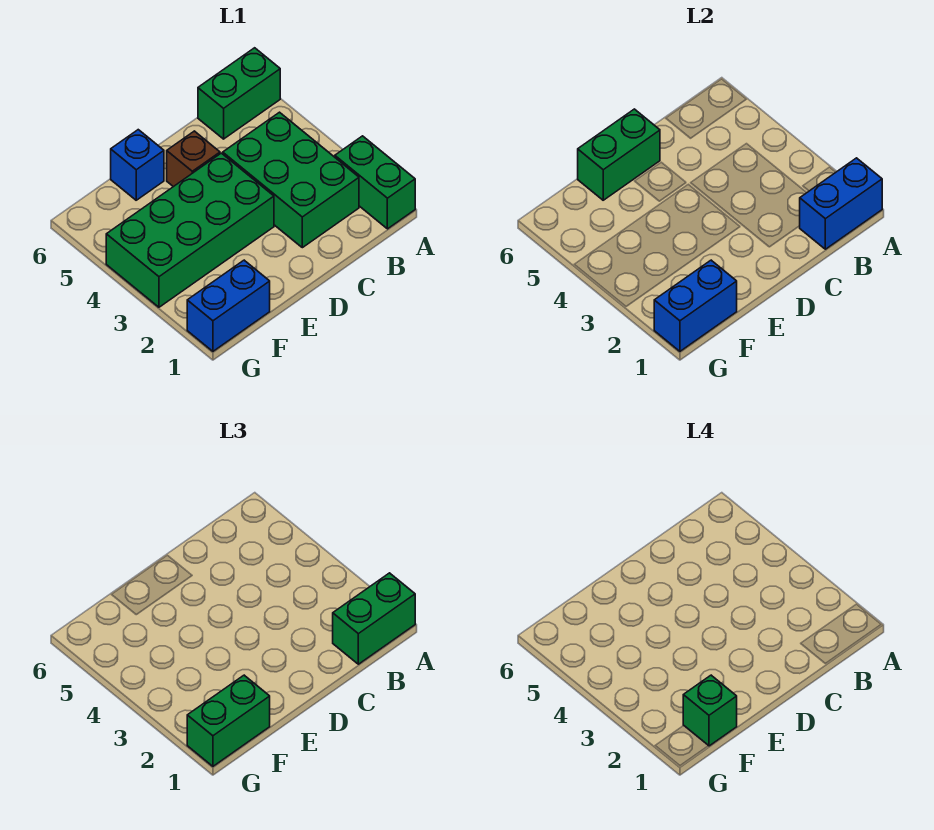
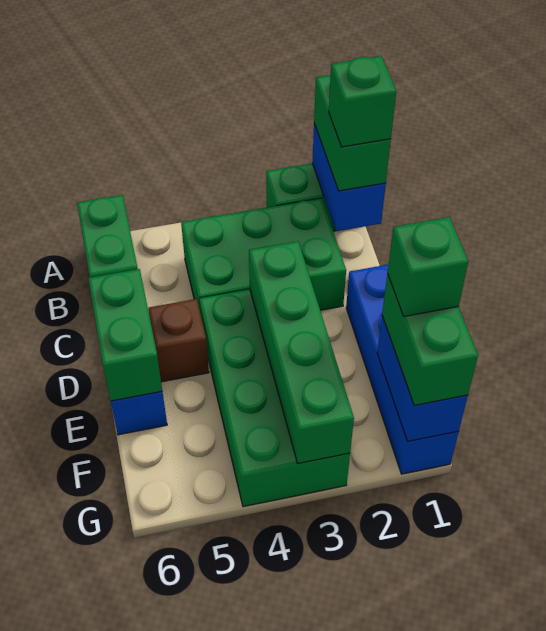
none -> green 1x1 brick [329,56,396,147]
none -> green 1x4 brick [249,241,354,464]
blue 1x2 brick [187,260,270,351] -> blue 1x4 brick [346,265,458,474]

